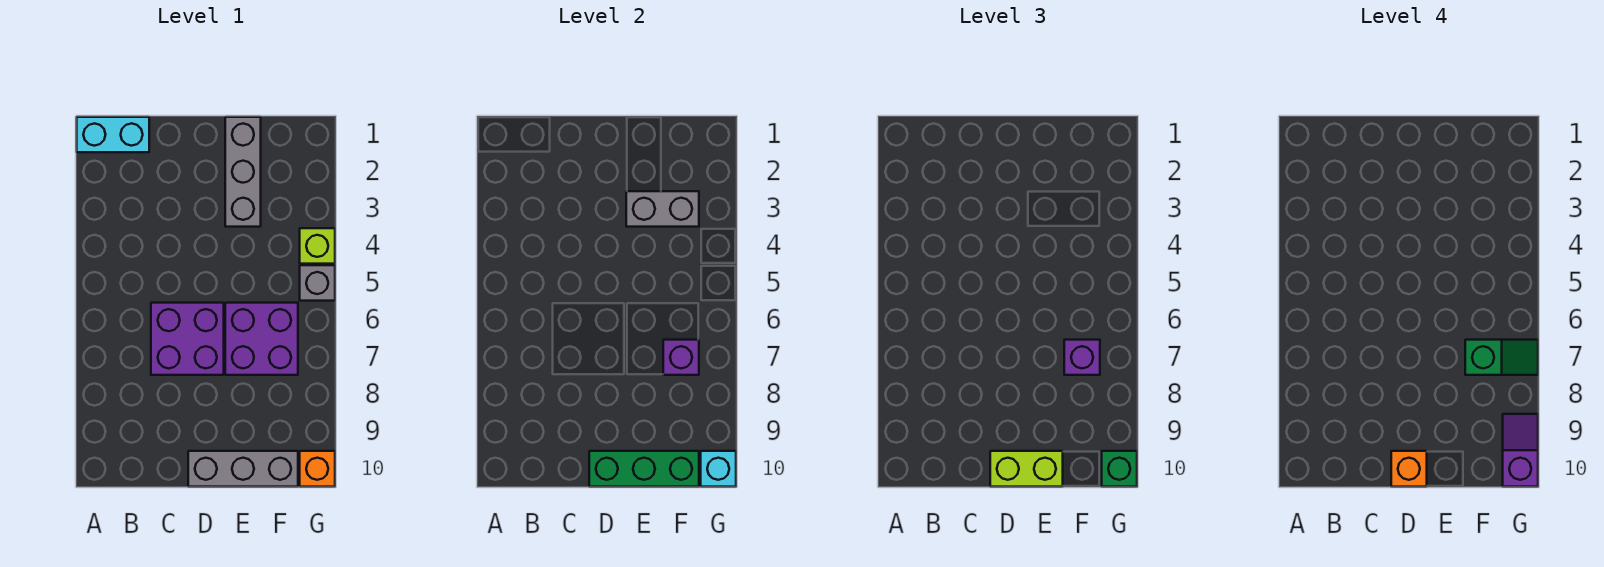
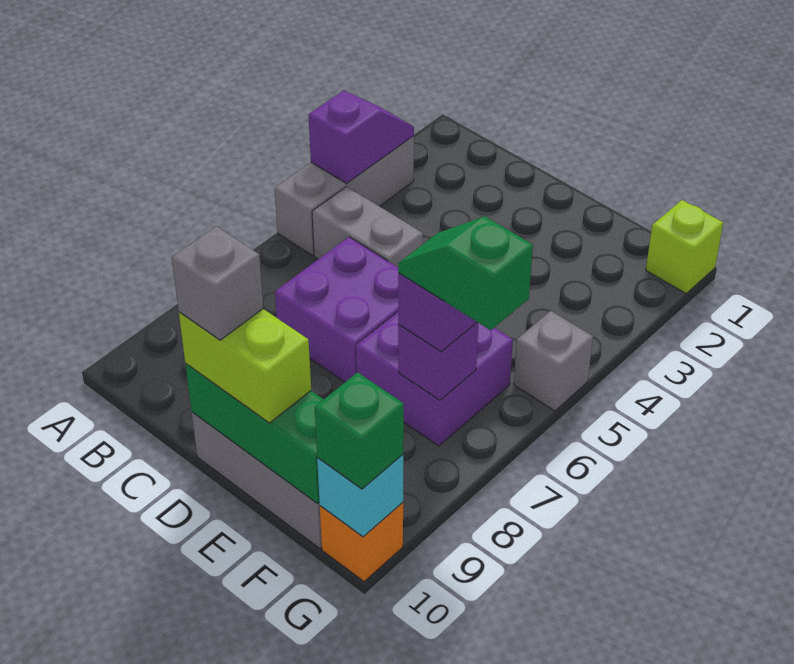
cyan 1x2 brick [77,117,149,152] -> none
orange 1x1 brick [1391,451,1427,487] -> grey 1x1 brick [172,226,263,340]
grey 1x3 brick [225,117,261,227] -> grey 1x3 brick moved to [275,136,414,255]
grey 1x2 brick [626,191,699,227] -> grey 1x2 brick moved to [312,187,423,267]
green 1x2 slope [1465,340,1538,375] -> green 1x2 slope turned to [398,216,533,330]
lime 1x1 brick [300,228,335,264] -> lime 1x1 brick moved to [646,200,723,293]
purple 1x2 slope [1503,414,1538,487] -> purple 1x2 slope moved to [309,91,414,183]

